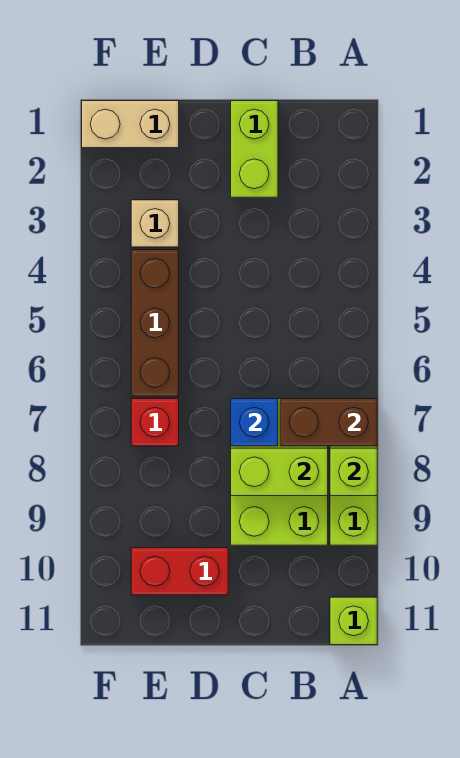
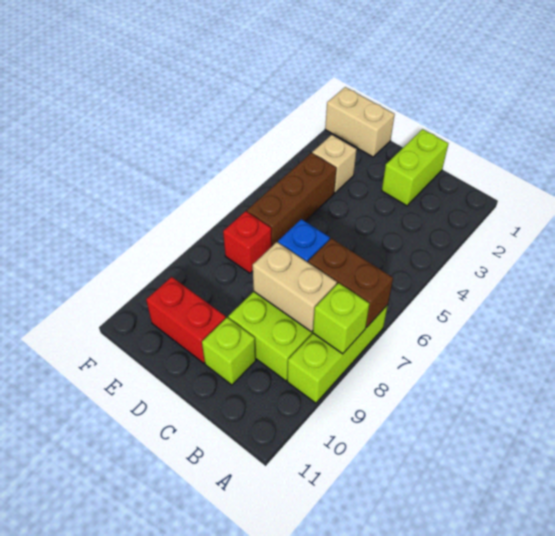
lime 1x1 brick [330,597,377,645] -> lime 1x1 brick moved to [202,318,256,385]
lime 1x2 brick [231,448,328,496] -> tan 1x2 brick [253,242,337,332]

